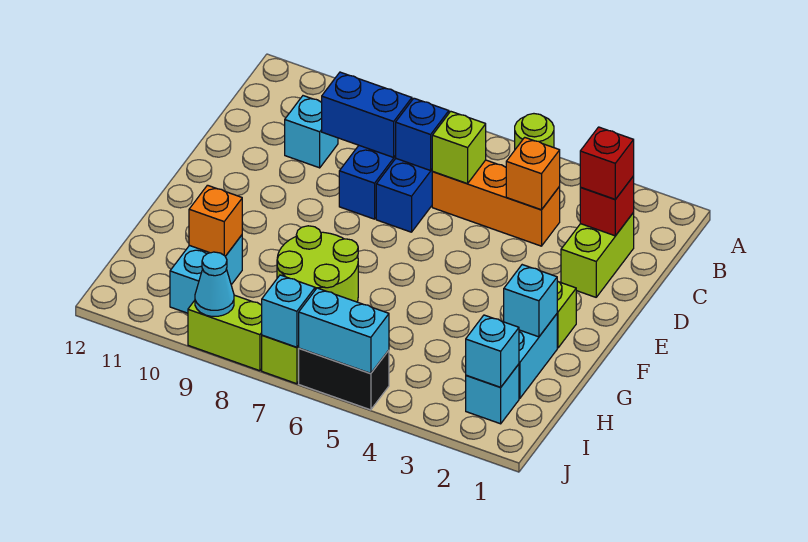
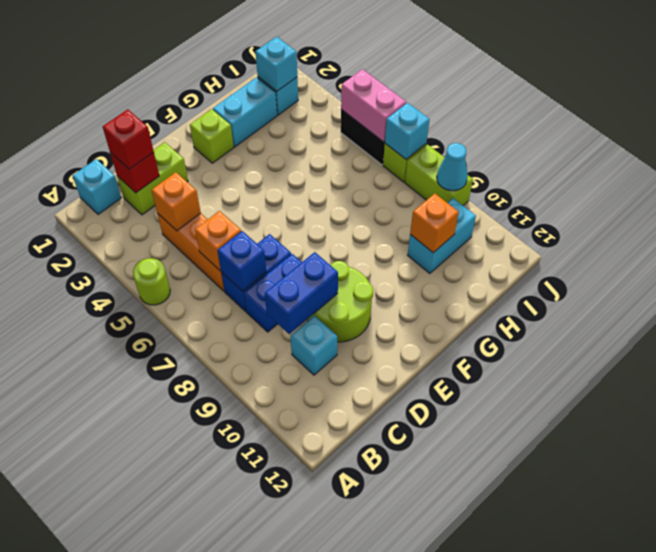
lime 1x1 brick [432,111,486,184] -> orange 1x1 brick [195,211,241,271]
blue 1x2 brick [322,72,412,157] -> blue 1x2 brick turned to [265,252,338,334]
cyan 1x1 brick [504,265,557,337] -> cyan 1x1 brick moved to [72,159,121,215]
lime 2x2 round brick [277,226,358,302] -> lime 2x2 round brick moved to [307,261,373,342]
cyan 1x2 brick [298,288,389,374] -> pink 1x2 brick [341,69,406,142]

